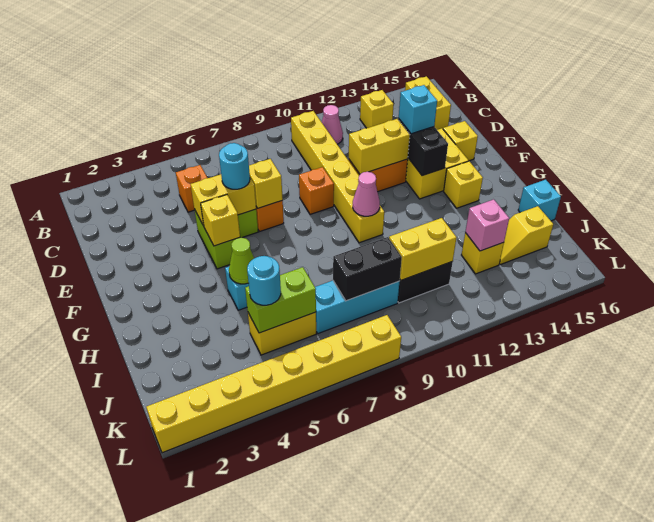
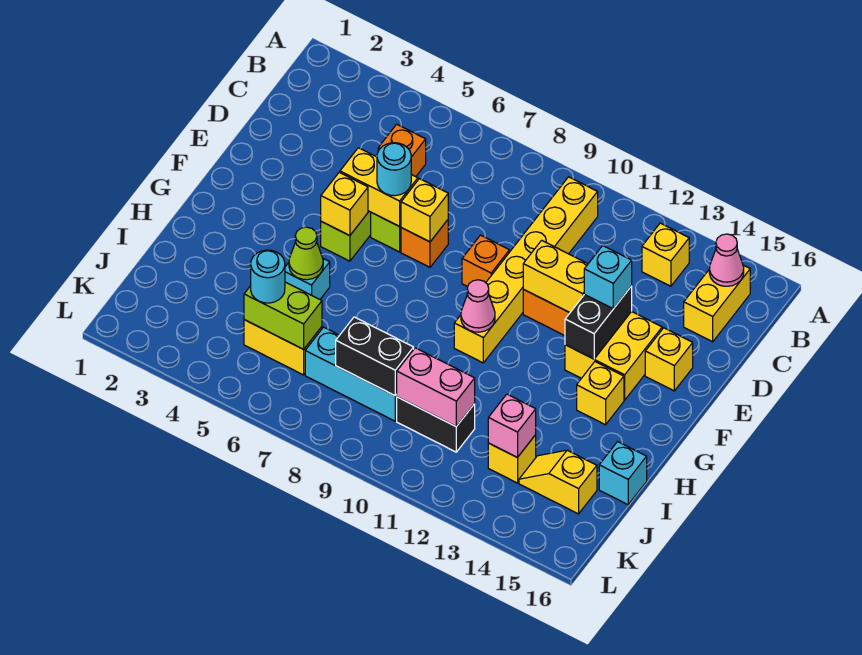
pink 1x1 cone [322,105,343,144] -> pink 1x1 cone moved to [709,234,744,286]
yellow 1x2 brick [389,218,457,280] -> pink 1x2 brick [396,348,475,427]
yellow 1x8 brick [146,315,401,453] -> none

